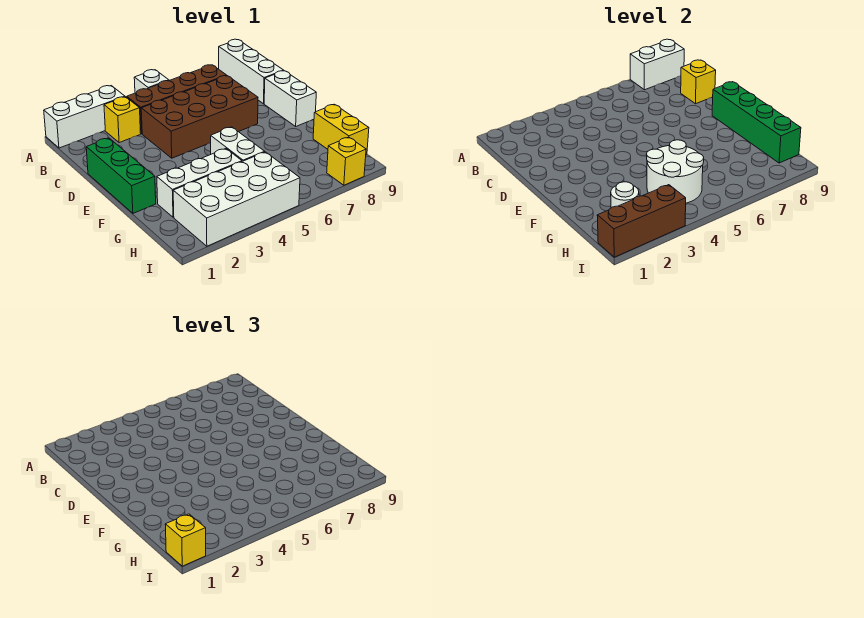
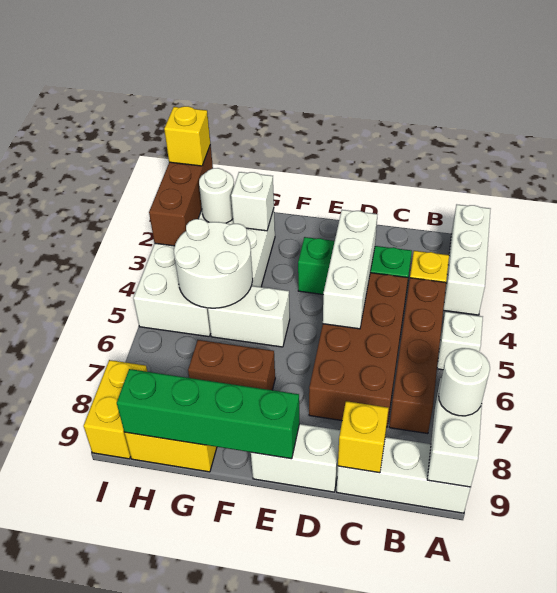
none -> white 1x1 round brick [439,348,490,416]
green 1x3 brick [86,138,156,213] -> green 1x3 brick moved to [298,237,412,294]
none -> white 1x3 brick [323,210,378,329]
none -> brown 1x2 brick [188,340,275,390]
none -> white 1x1 brick [231,172,274,231]
yellow 1x1 brick [327,137,366,185] -> yellow 1x2 brick [84,360,147,459]

